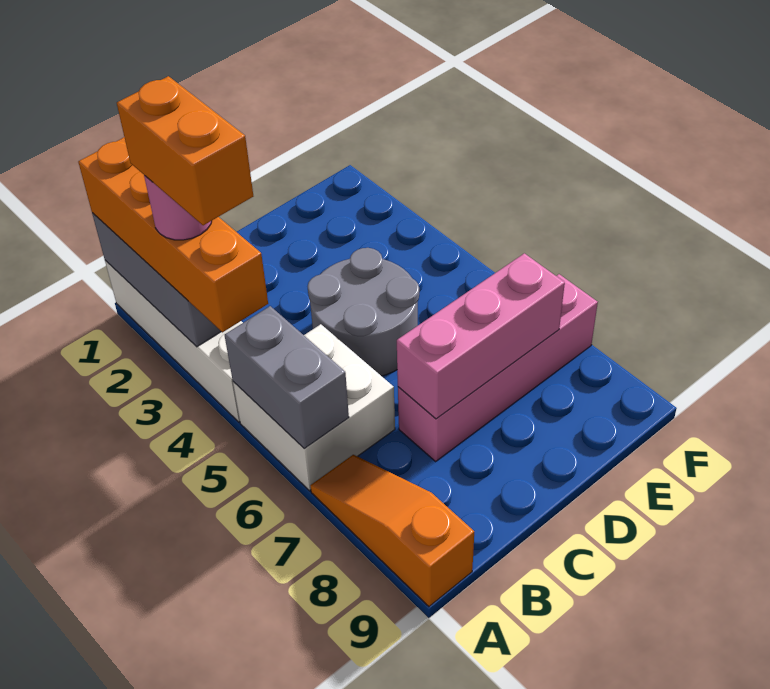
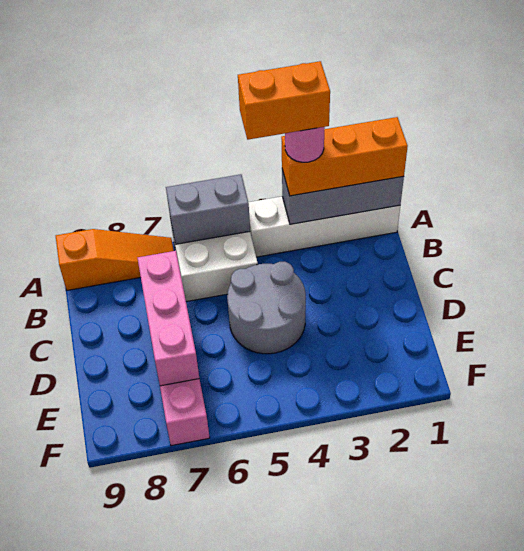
orange 1x4 brick [78,137,268,332] -> orange 1x3 brick [281,117,408,196]

